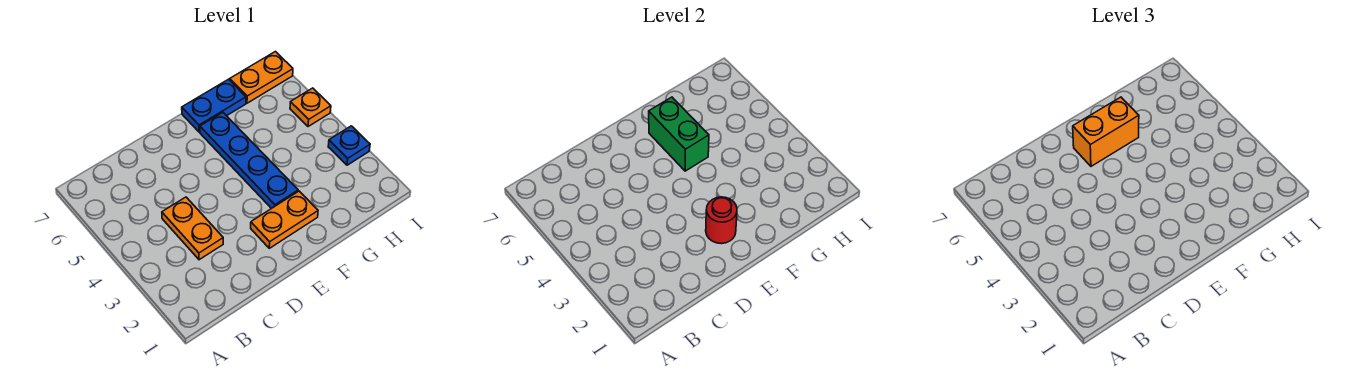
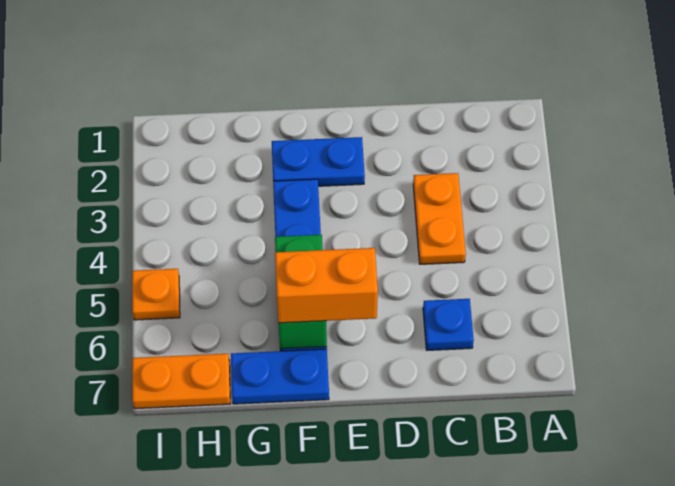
orange 1x2 plate [251,191,318,248] -> blue 1x2 plate [272,137,365,186]
red 1x1 round brick [706,197,737,244] -> none
blue 1x1 plate [328,126,370,165] -> blue 1x1 plate moved to [423,299,474,350]

